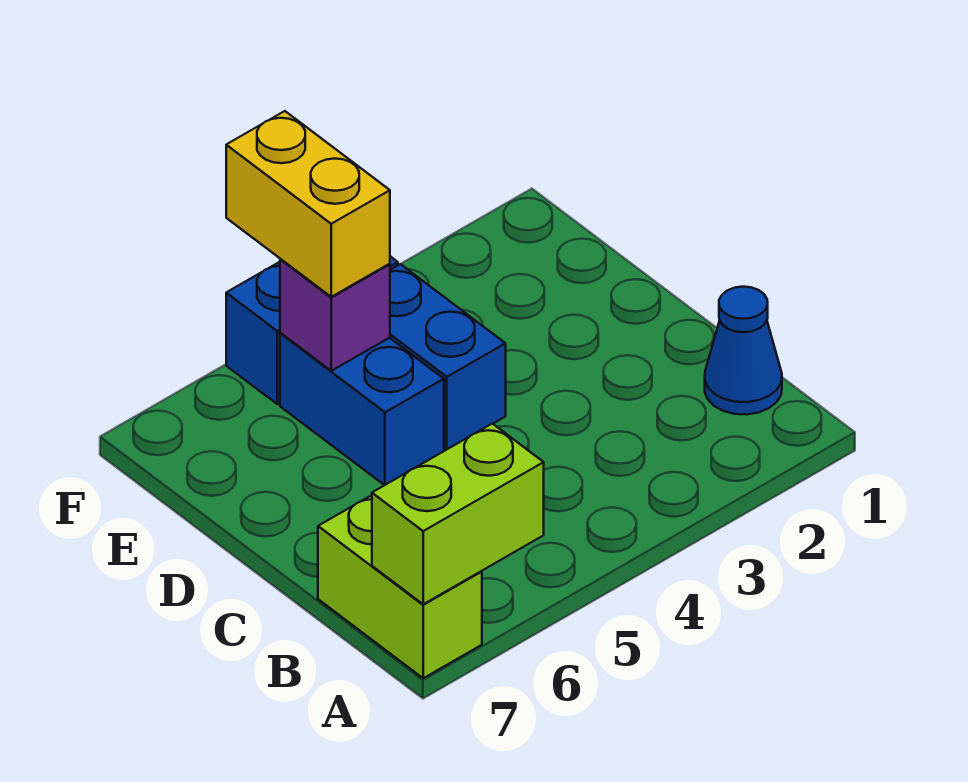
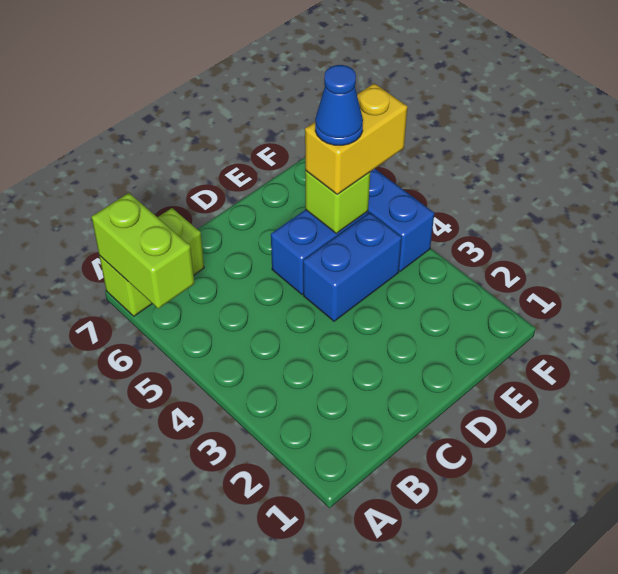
blue 1x1 cone [705,287,782,415] -> blue 1x1 cone moved to [315,65,363,145]
purple 1x1 brick [280,259,390,371] -> lime 1x1 brick [305,171,370,234]

